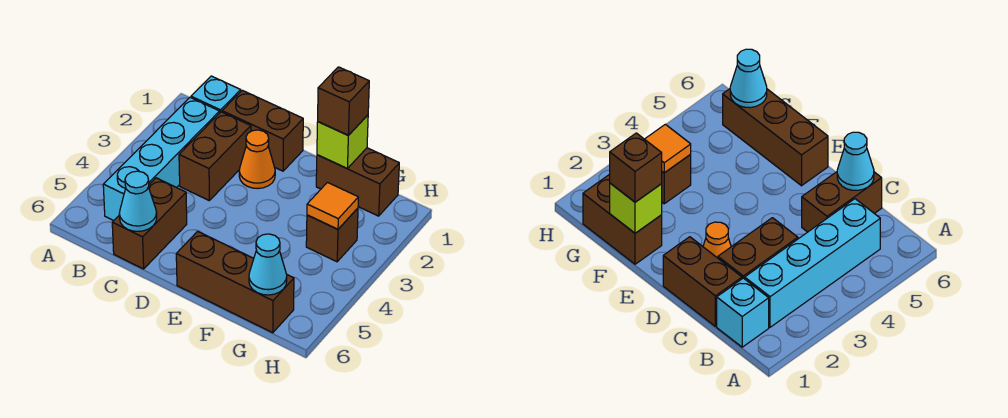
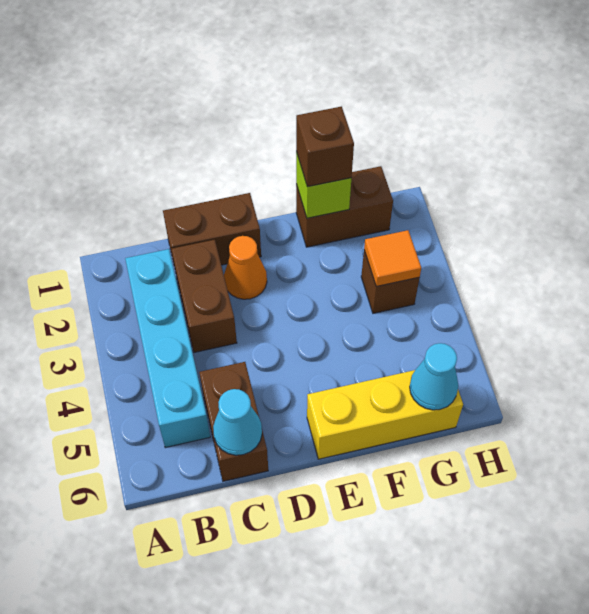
cyan 1x1 brick [191,76,241,112] -> none
brown 1x3 brick [176,231,294,333] -> yellow 1x3 brick [307,370,463,459]

